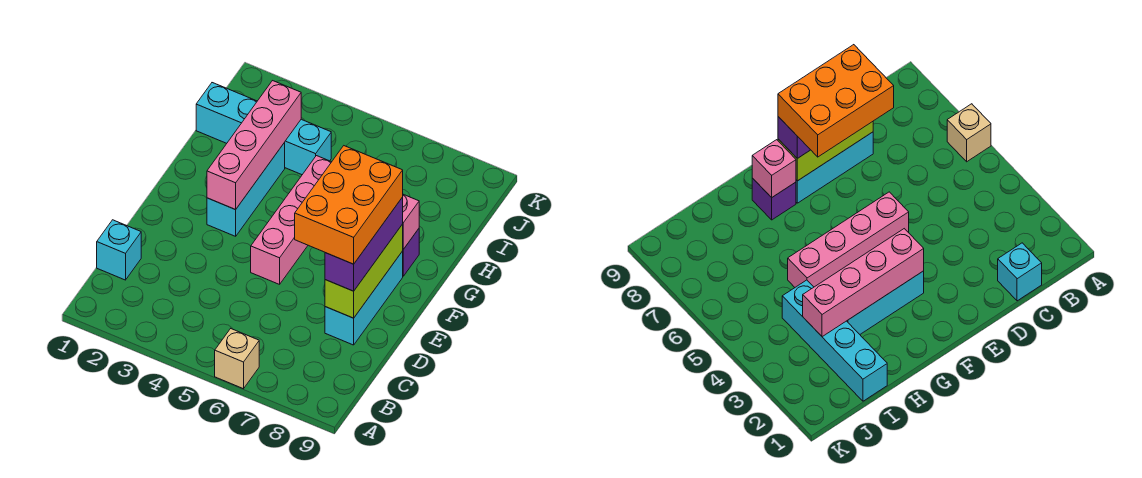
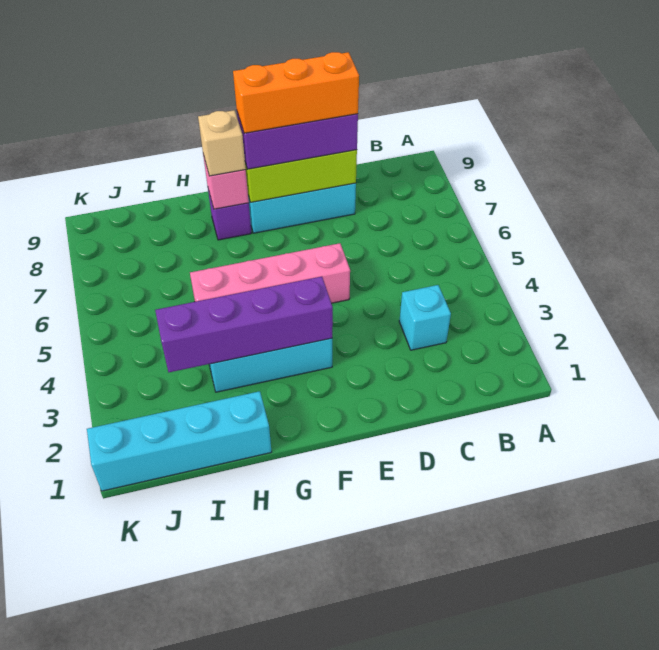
tan 1x1 brick [215,329,259,389] -> tan 1x1 brick moved to [198,110,246,176]
cyan 1x1 brick [97,220,141,280] -> cyan 1x1 brick moved to [399,285,451,350]
orange 2x3 brick [295,146,403,264] -> orange 1x3 brick [233,52,359,133]
pink 1x4 brick [207,81,301,210] -> purple 1x4 brick [155,277,333,372]
cyan 1x4 brick [196,83,331,175] -> cyan 1x4 brick turned to [87,391,272,491]

